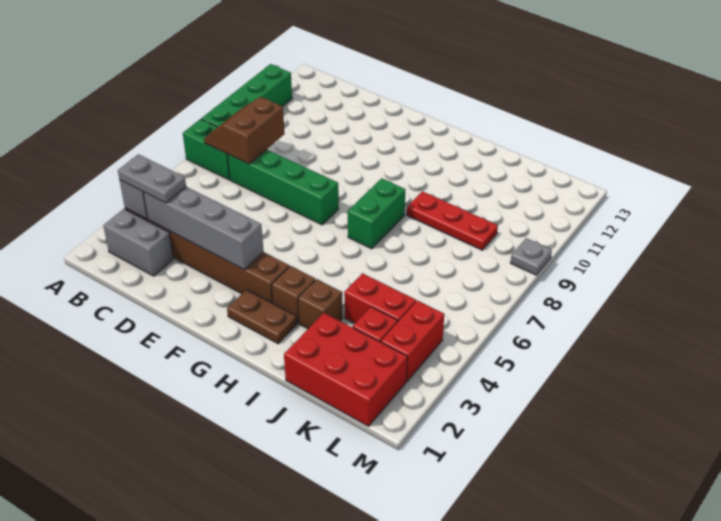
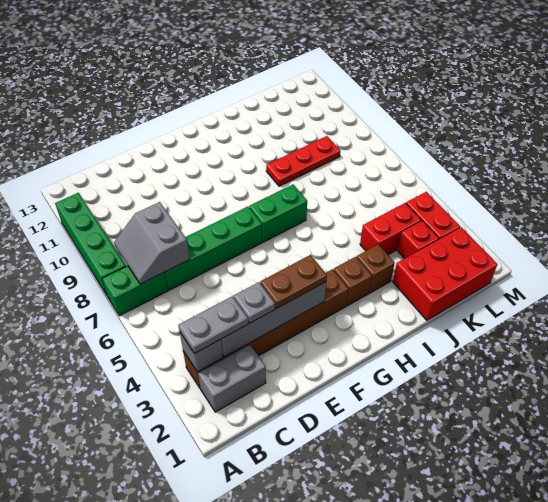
brown 2x2 slope [204,97,285,164] -> grey 2x2 slope [114,202,190,284]
brown 1x2 plate [227,290,297,344] -> brown 1x2 plate moved to [260,255,327,309]
green 1x2 brick [348,178,406,249] -> green 1x2 brick turned to [249,185,307,242]
grey 1x1 plate [510,238,552,275] -> grey 1x1 plate moved to [234,282,275,323]

